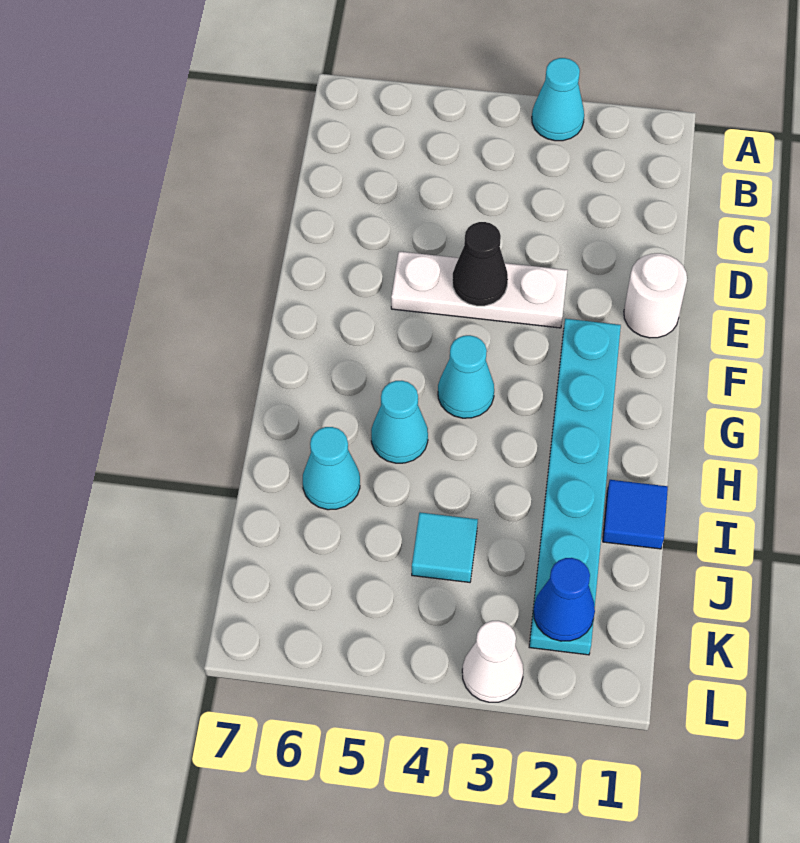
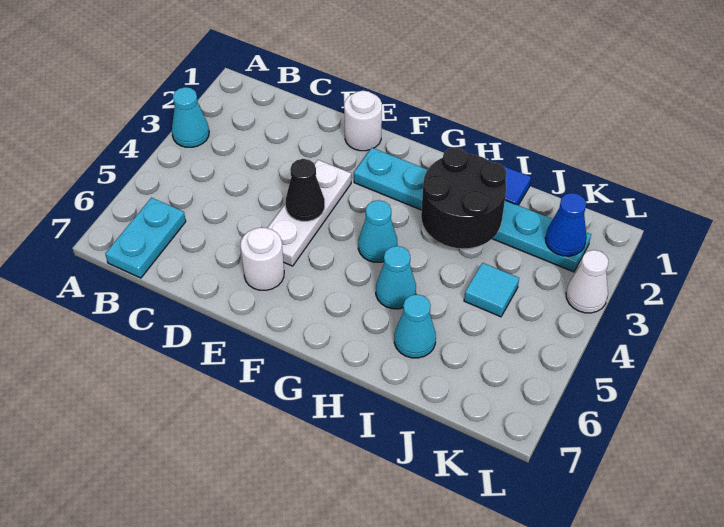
none -> cyan 1x2 plate [105,198,186,278]
none -> white 1x1 round brick [241,228,284,290]
none -> black 2x2 round brick [421,148,507,248]

